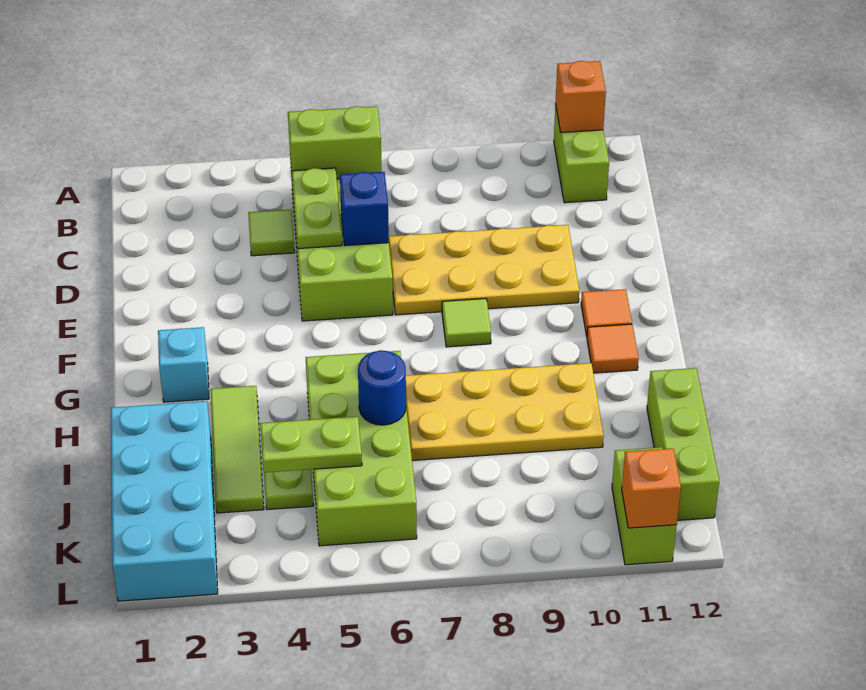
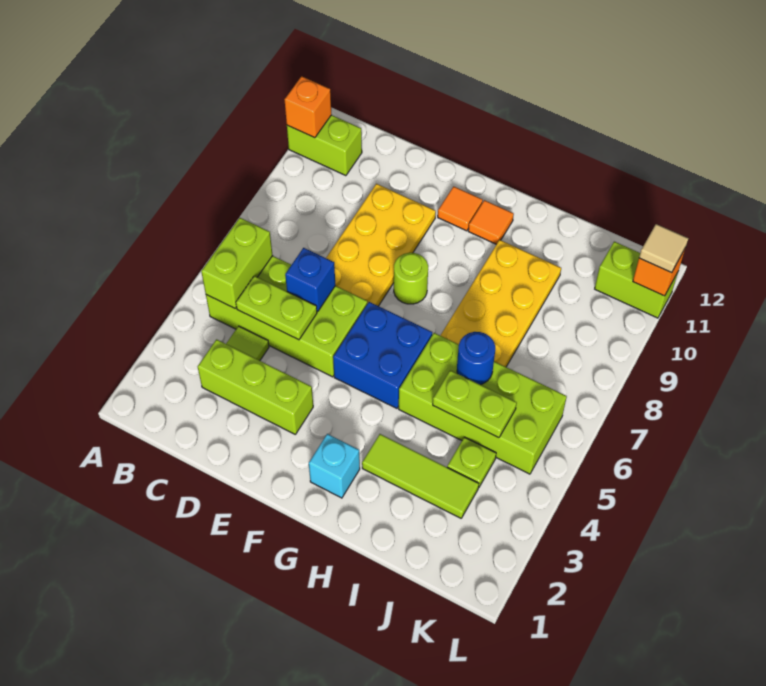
none -> blue 2x2 brick [333,302,432,408]
lime 1x1 tile [442,299,491,347] -> lime 1x1 round brick [394,253,428,304]
cyan 2x4 brick [111,401,218,601] -> none
lime 1x3 brick [647,368,719,520] -> lime 1x3 brick moved to [198,339,313,434]
lime 1x2 plate [260,416,362,473] -> lime 1x2 plate turned to [433,370,517,438]
none -> tan 1x1 tile [639,224,689,273]

